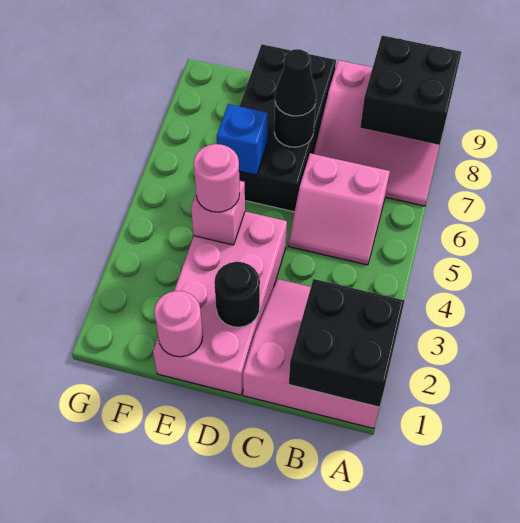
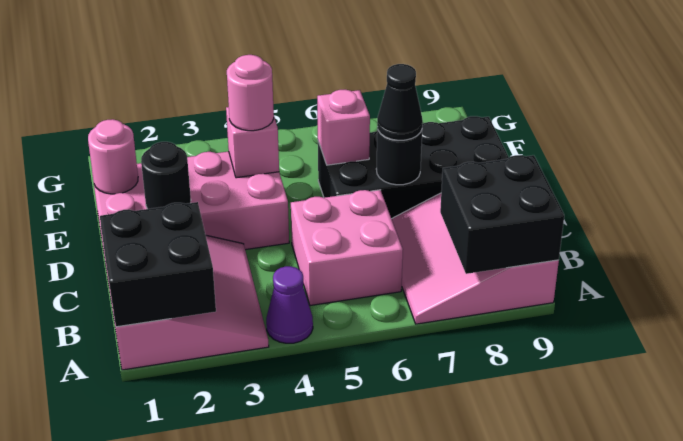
none -> purple 1x1 cone [266,266,313,343]
pink 2x2 slope [288,153,390,265] -> pink 2x2 brick [291,190,403,306]
blue 1x1 brick [217,104,268,175] -> pink 1x1 brick [317,90,370,165]

